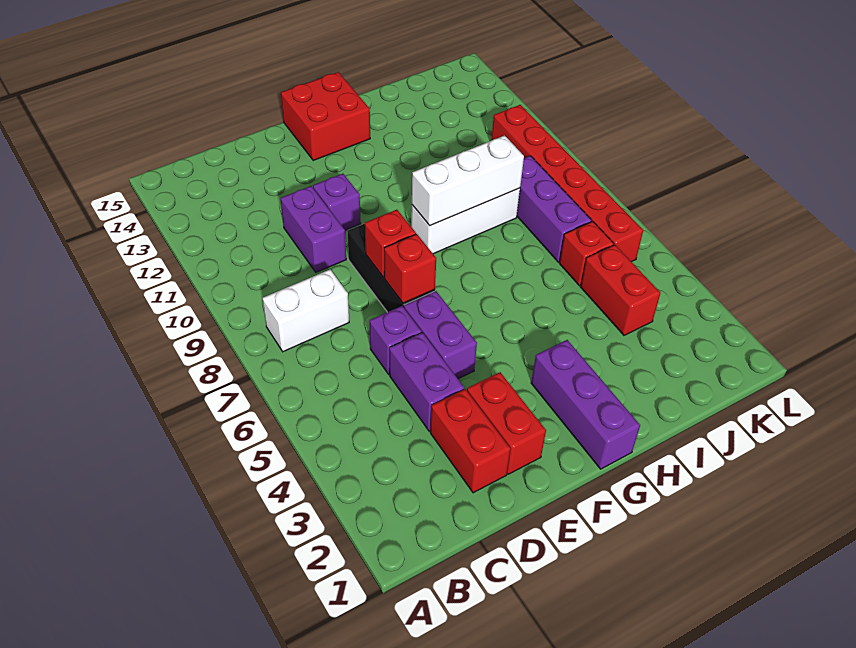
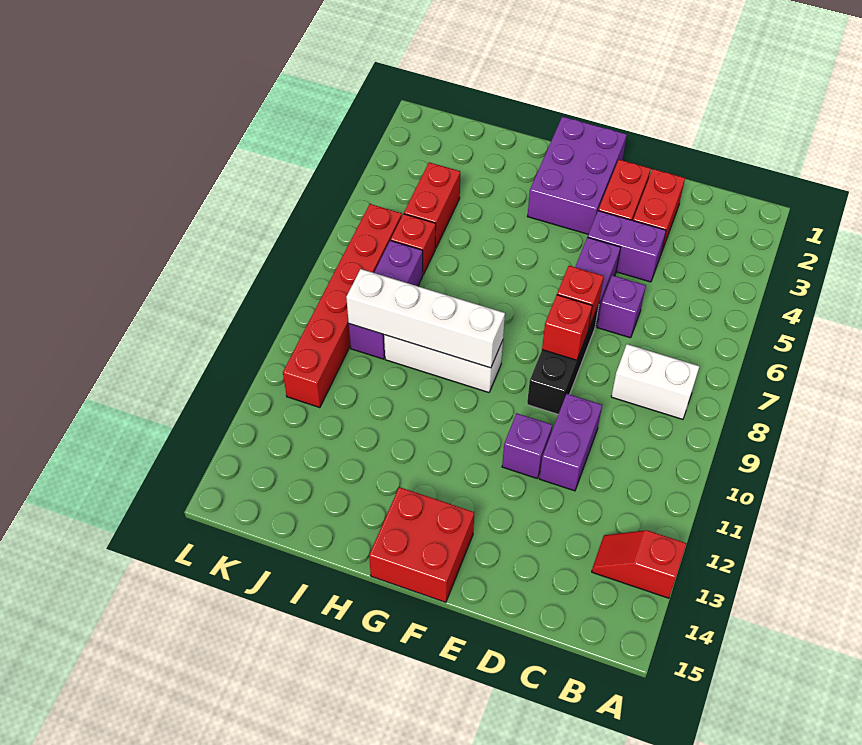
none -> red 1x2 slope [592,530,687,598]
purple 1x2 brick [389,333,464,431] -> purple 1x2 brick turned to [588,211,666,282]
purple 1x3 brick [531,340,640,469] -> purple 2x3 brick [527,117,627,234]
white 1x3 brick [412,136,524,226] -> white 1x4 brick [346,269,505,368]

